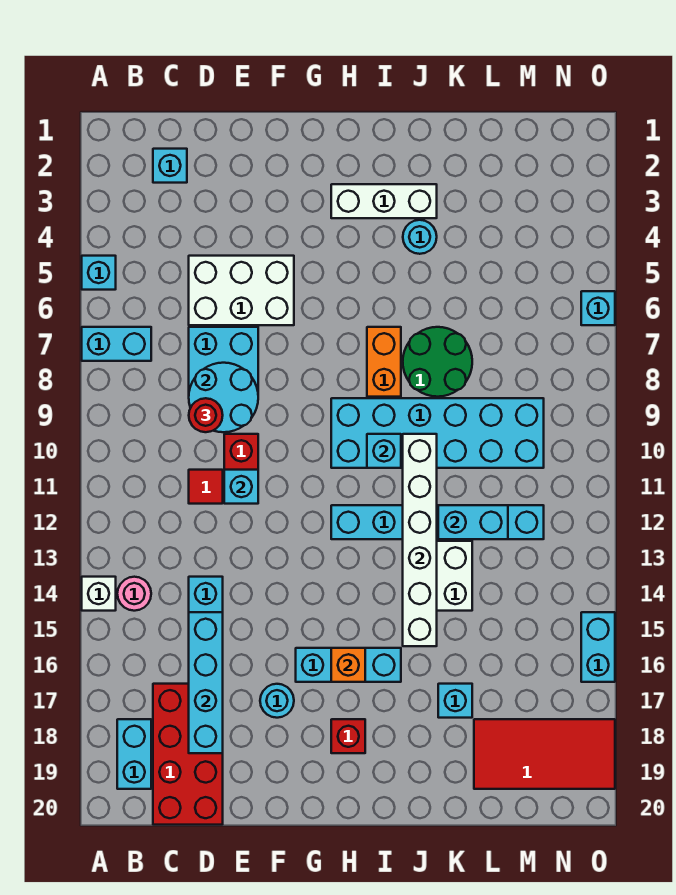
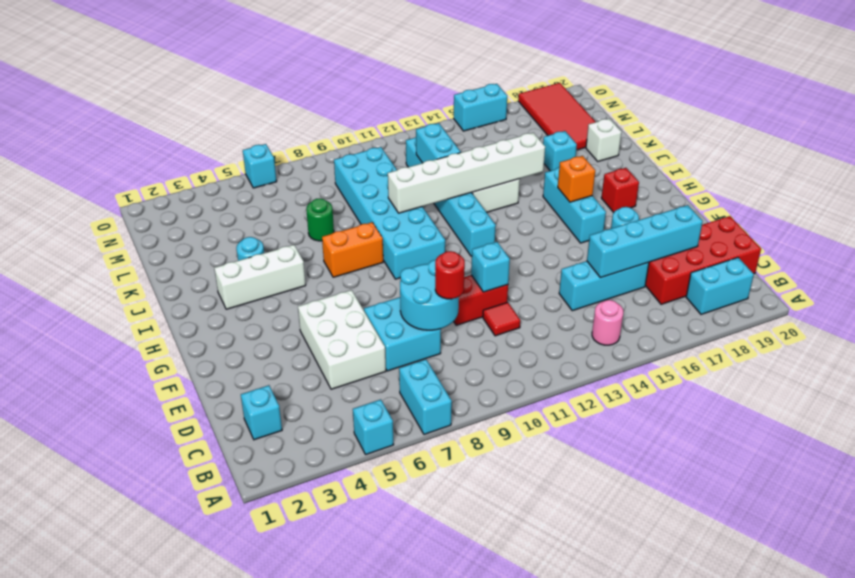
white 1x1 brick [82,577,116,611] -> white 1x1 brick moved to [586,119,621,161]
white 1x3 brick [331,184,437,218] -> white 1x3 brick turned to [214,245,306,309]
cyan 1x1 brick [367,434,401,468] -> none
green 2x2 round brick [403,327,472,397] -> green 1x1 round brick [306,198,334,241]

